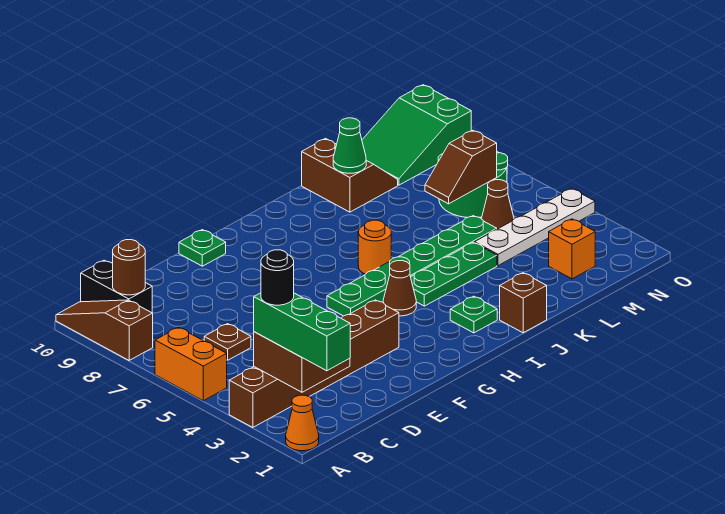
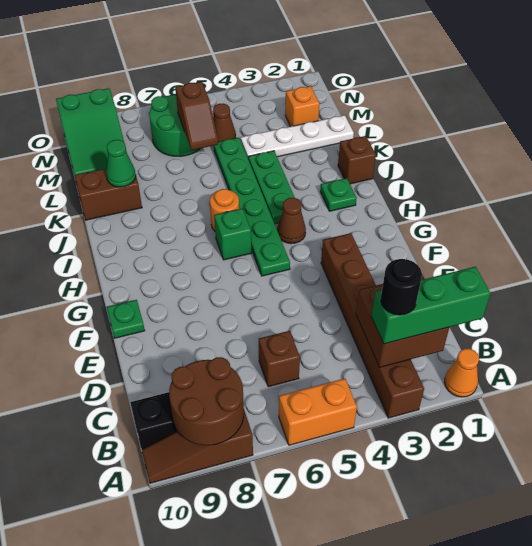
brown 1x1 round brick [113,240,145,295] -> brown 2x2 round brick [169,357,244,445]
brown 1x1 plate [204,324,251,360] -> brown 1x1 brick [259,331,300,387]
none -> green 1x1 brick [214,209,251,260]
white 1x4 plate [475,189,595,266] -> white 1x4 plate turned to [241,115,354,158]

